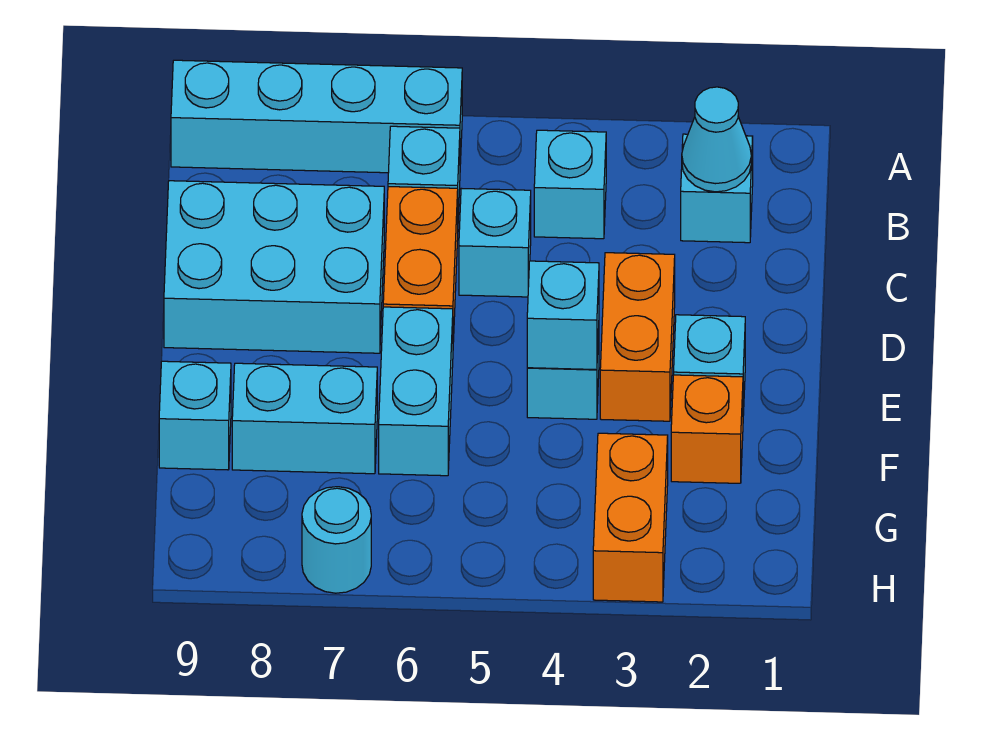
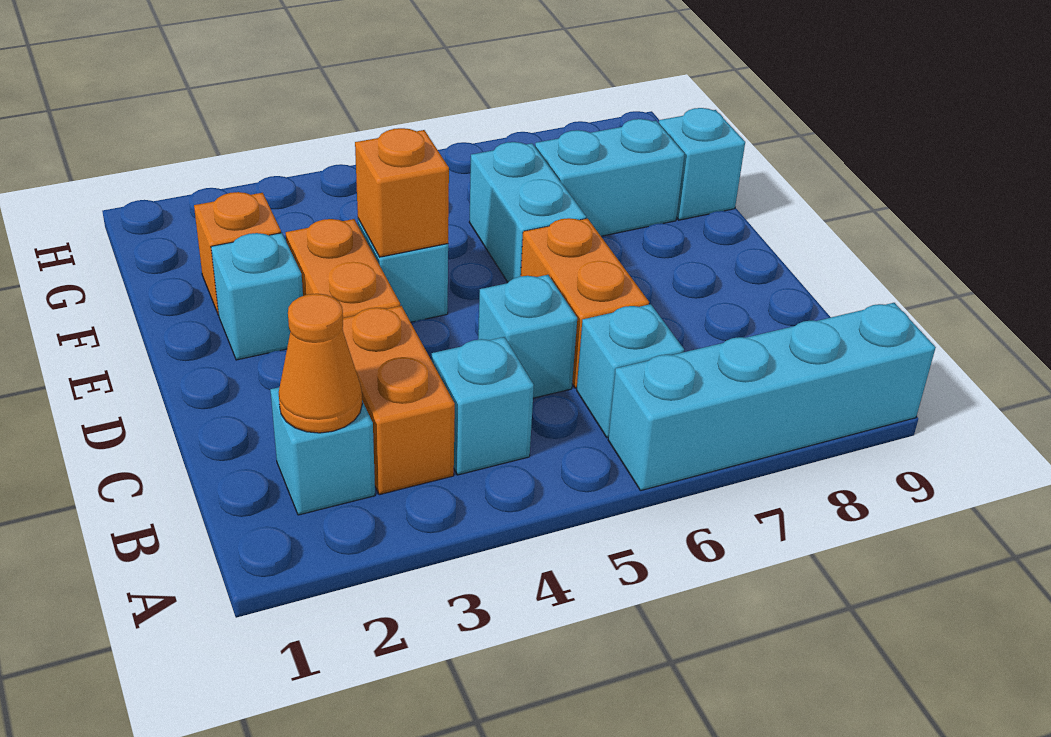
cyan 1x1 cone [682,87,751,192] -> orange 1x1 cone [279,294,362,433]
cyan 2x3 brick [164,181,384,353] -> none
cyan 1x1 brick [527,261,599,370] -> orange 1x1 brick [355,128,449,257]
orange 1x2 brick [593,433,668,602] -> orange 1x2 brick moved to [343,306,455,495]
cyan 1x1 round brick [302,487,371,593] -> none

